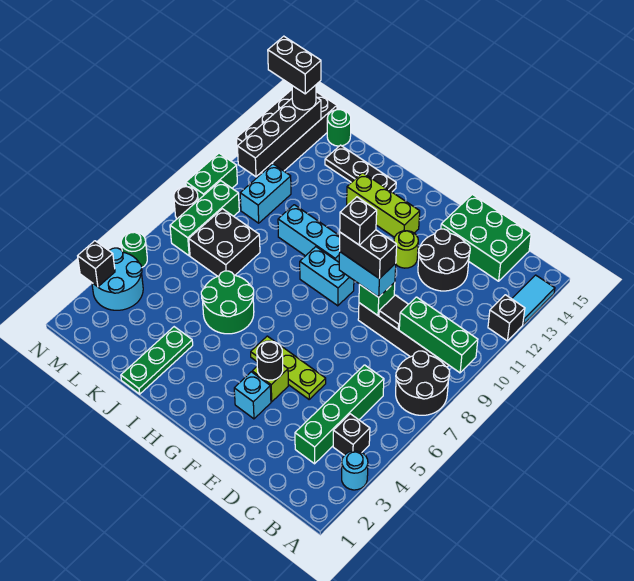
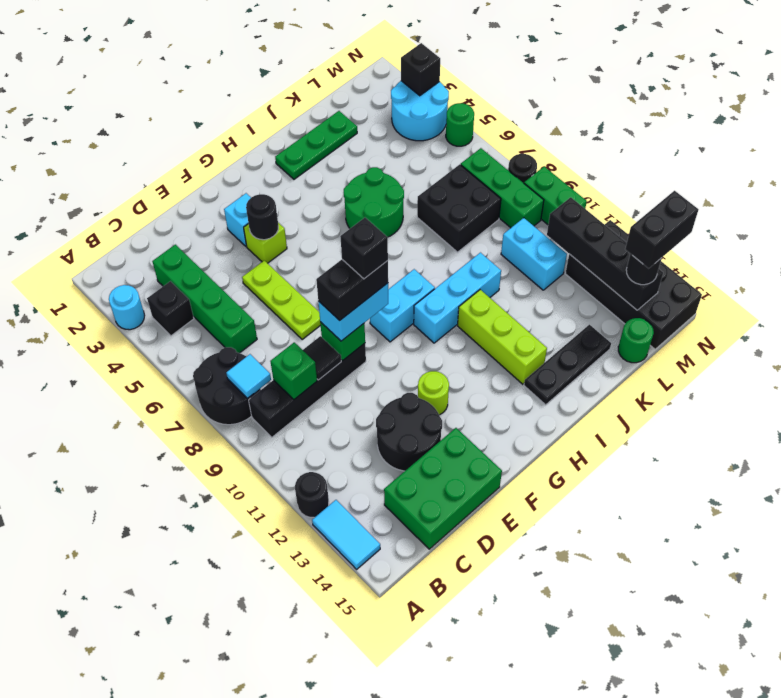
green 1x3 brick [399,297,478,373] -> green 1x1 brick [270,342,317,400]
black 1x1 brick [488,295,525,341] -> black 1x1 round brick [295,472,329,518]
none -> cyan 1x1 tile [226,354,271,399]
lime 1x3 plate [251,336,326,399] -> lime 1x3 plate turned to [242,261,321,339]
lime 1x3 brick [347,173,420,237] -> lime 1x3 brick turned to [458,290,547,384]
green 1x3 plate [121,327,193,394] -> green 1x3 plate turned to [275,111,357,179]

